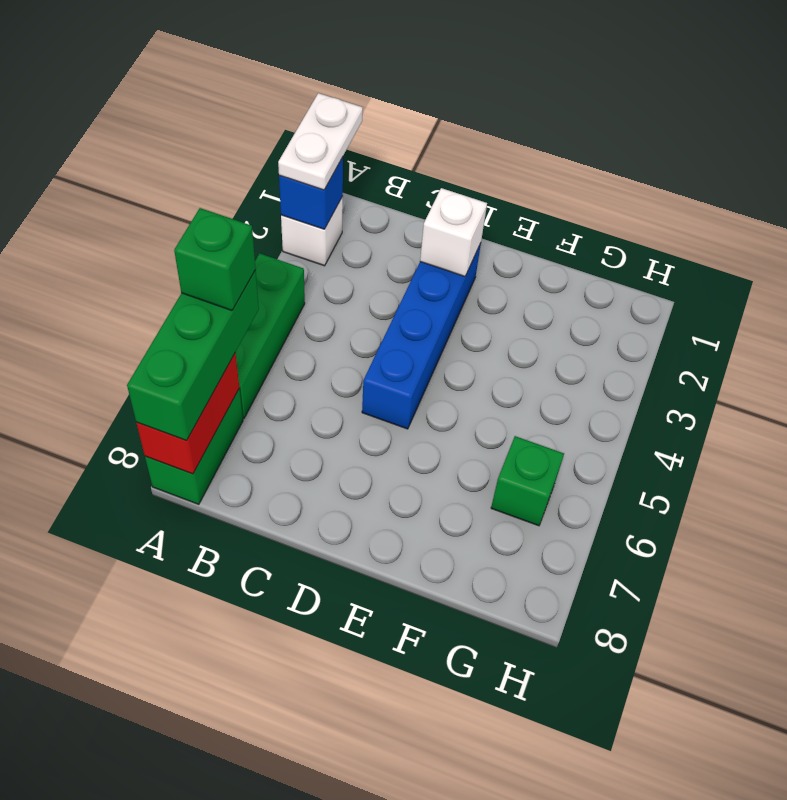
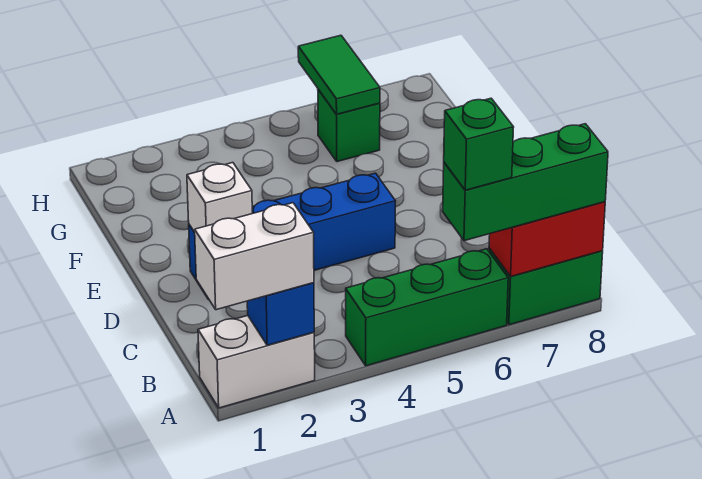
white 1x2 plate [278,93,363,190] -> white 1x2 brick [194,203,314,310]
white 1x1 brick [281,196,343,266] -> white 1x2 brick [198,316,315,408]
none -> green 1x2 tile [298,35,380,114]

